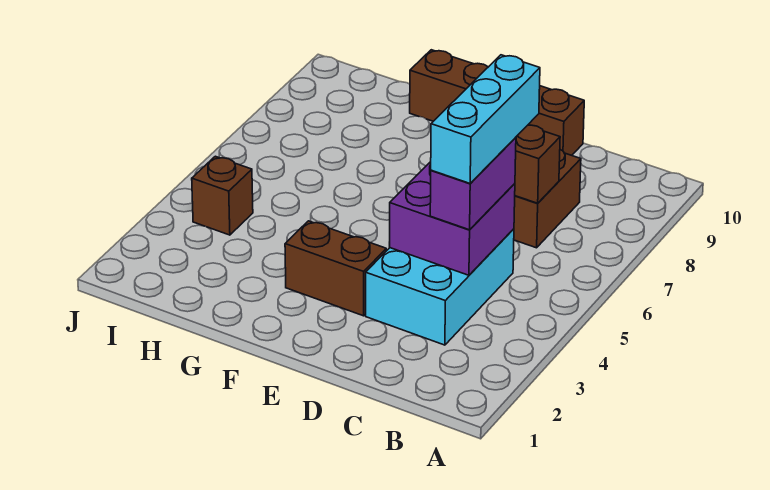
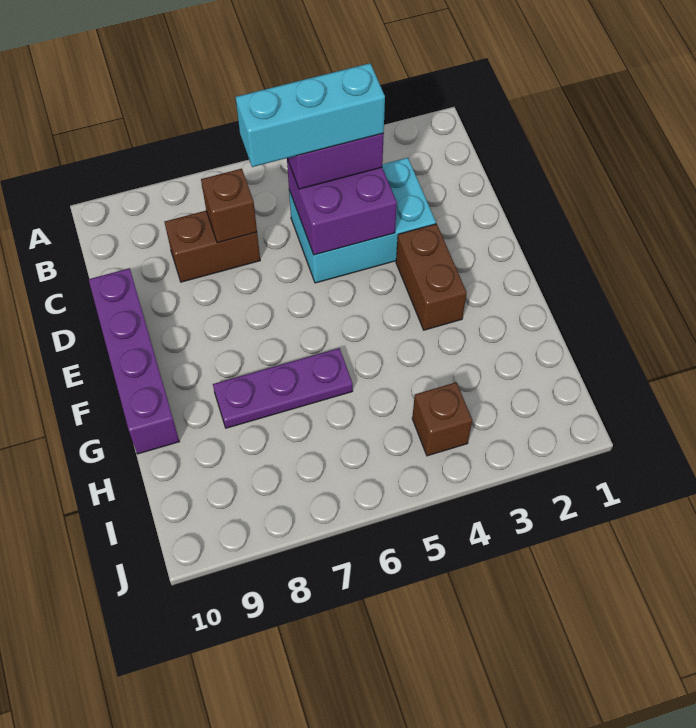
brown 1x4 brick [410,50,584,155] -> purple 1x4 brick [89,268,179,454]
none -> purple 1x3 plate [213,348,353,428]

